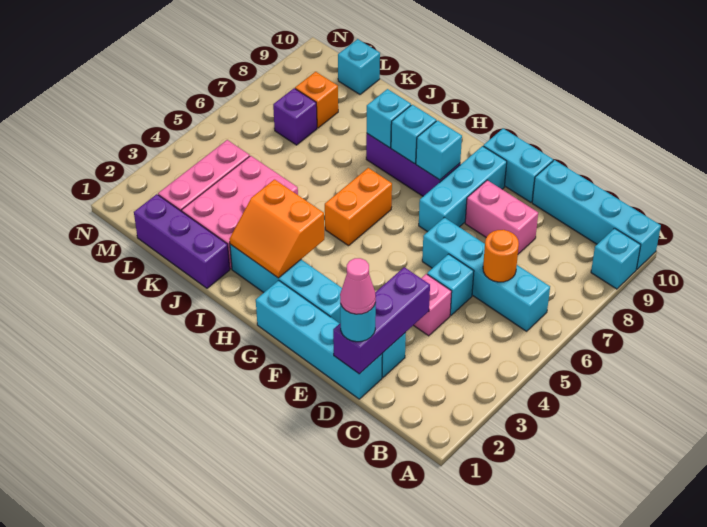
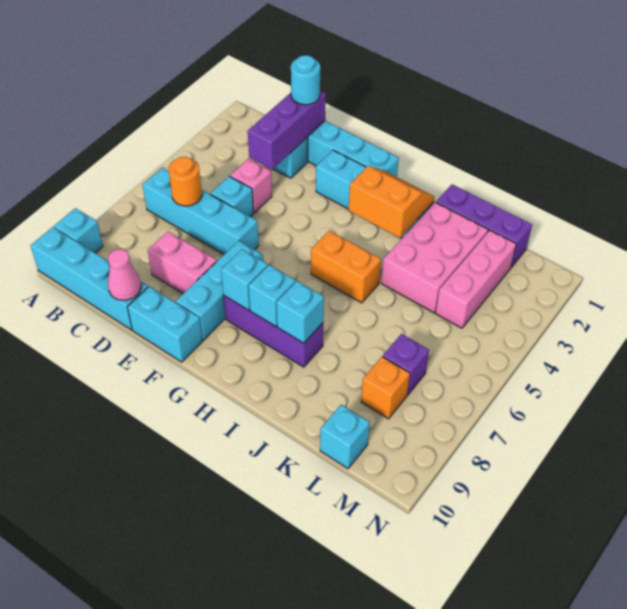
pink 1x1 cone [340,258,376,314] -> pink 1x1 cone moved to [108,249,141,300]
orange 1x2 brick [325,168,392,246] -> orange 1x2 brick turned to [311,231,381,303]

